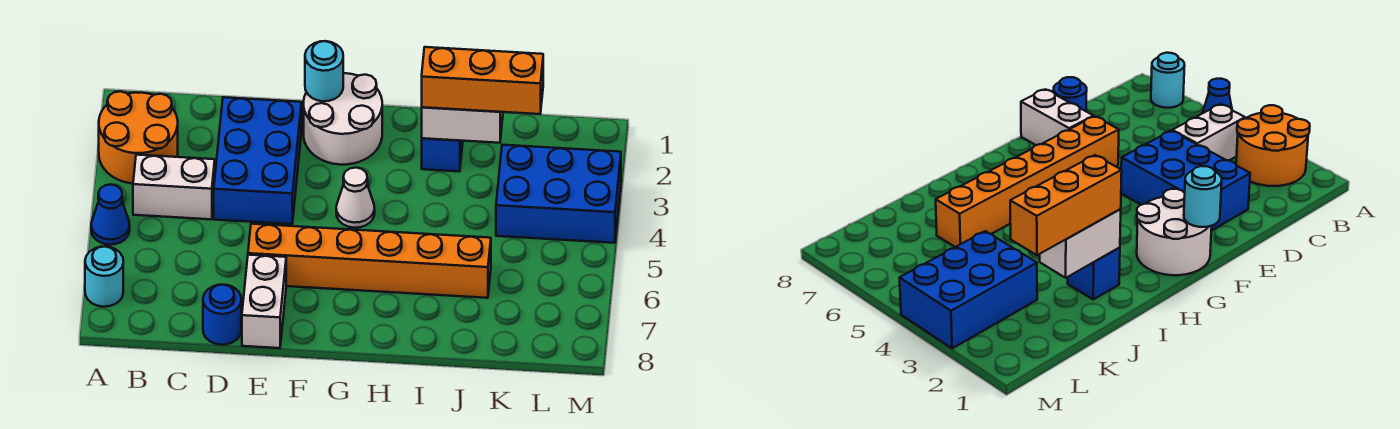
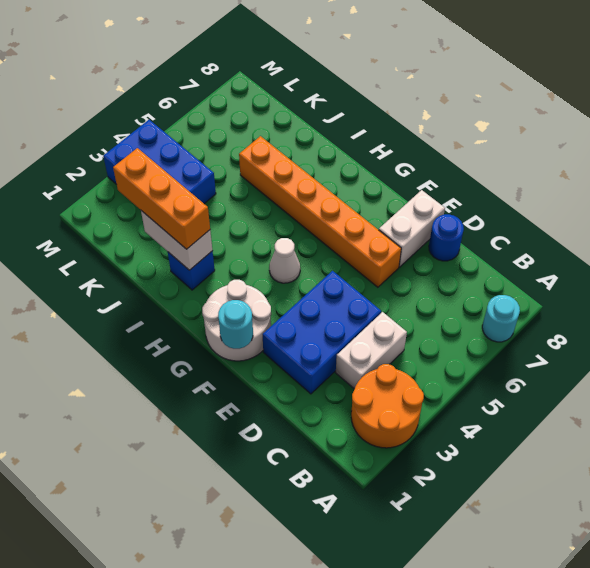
blue 1x1 cone [91,184,130,245] -> none
white 1x2 brick [133,155,215,219] -> white 1x2 brick turned to [336,312,407,389]

